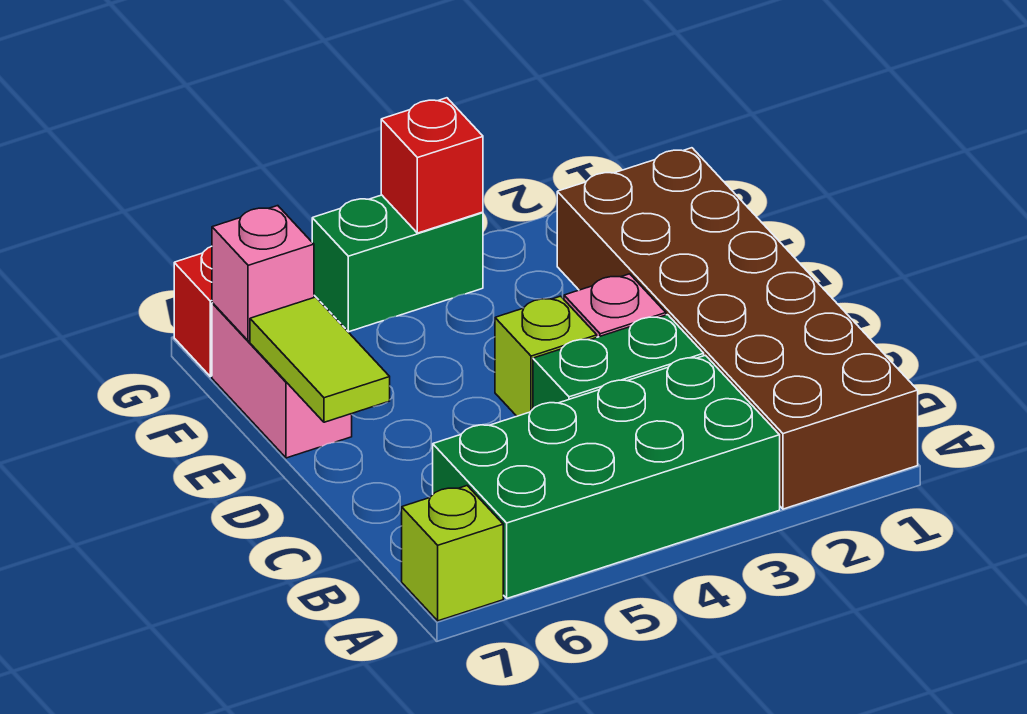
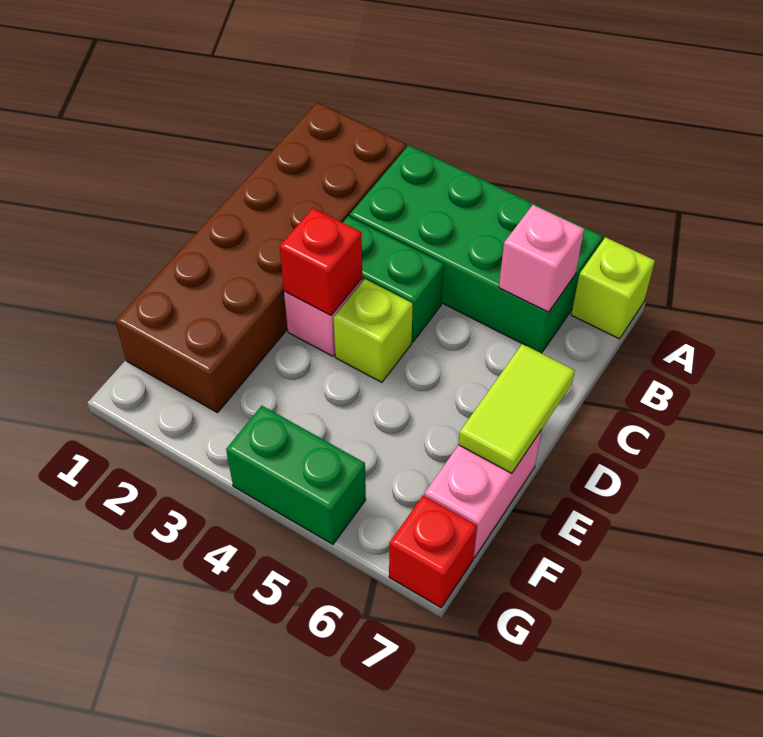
pink 1x1 brick [212,206,314,341] -> pink 1x1 brick moved to [499,205,584,312]
red 1x1 brick [381,98,483,233] -> red 1x1 brick moved to [280,208,362,315]

